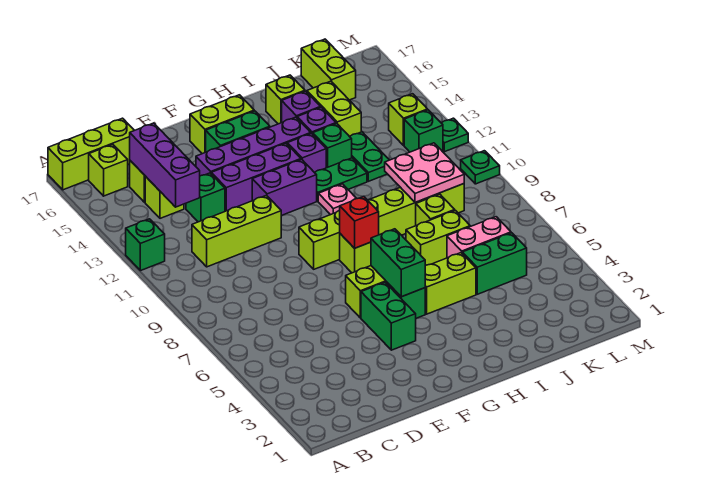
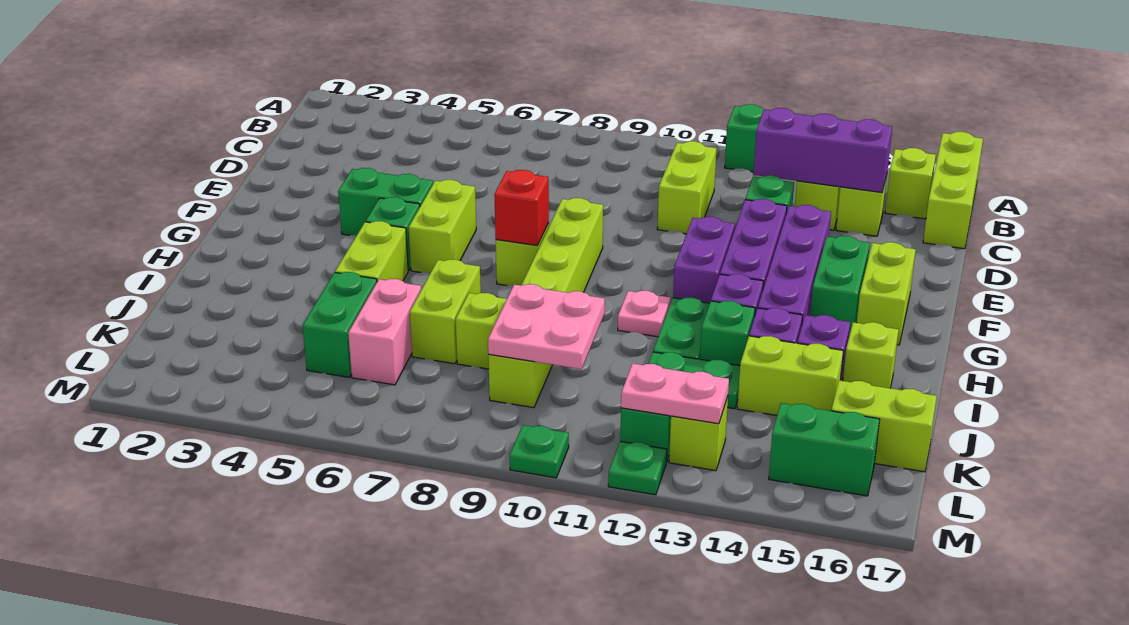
lime 1x3 brick [192,195,281,267] -> lime 1x2 brick [657,141,717,234]
green 1x2 brick [371,229,425,297] -> green 1x2 brick moved to [769,403,880,496]
none -> pink 1x2 plate [621,364,729,424]

